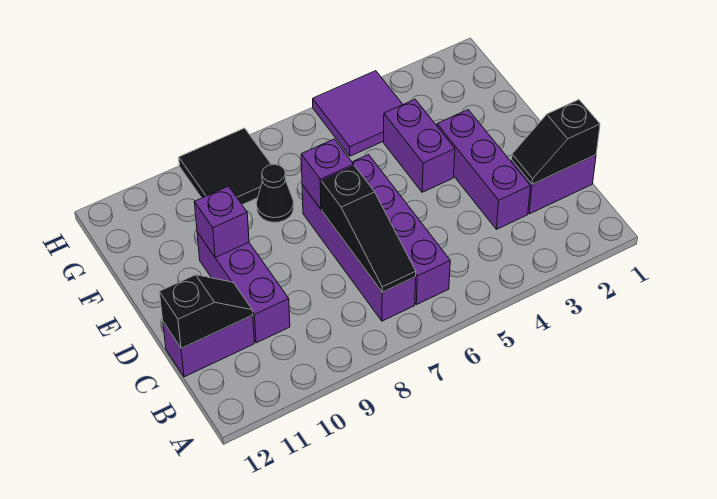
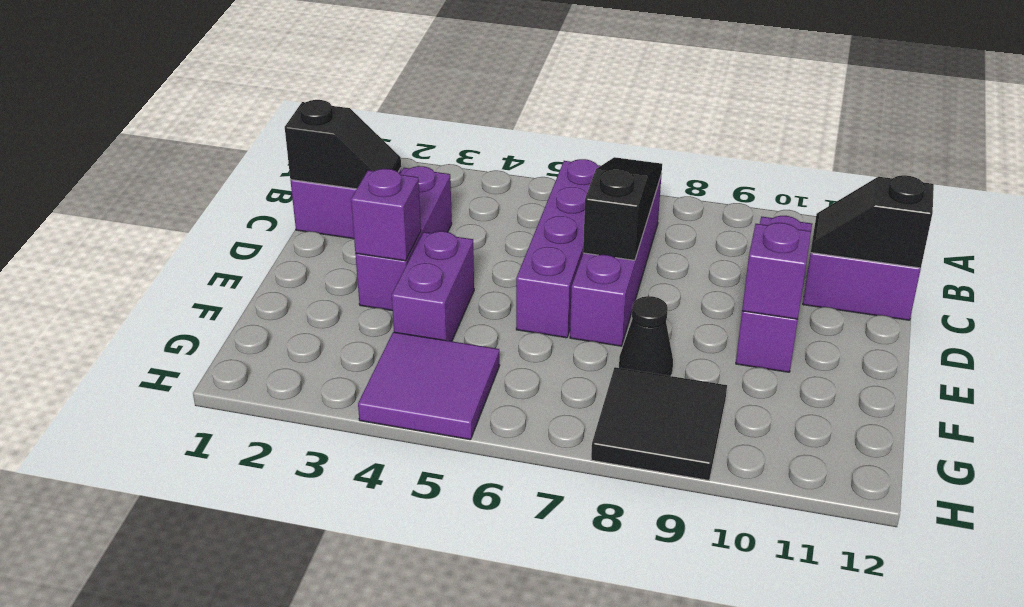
purple 1x1 brick [301,139,354,209] -> purple 1x1 brick moved to [351,169,421,261]

